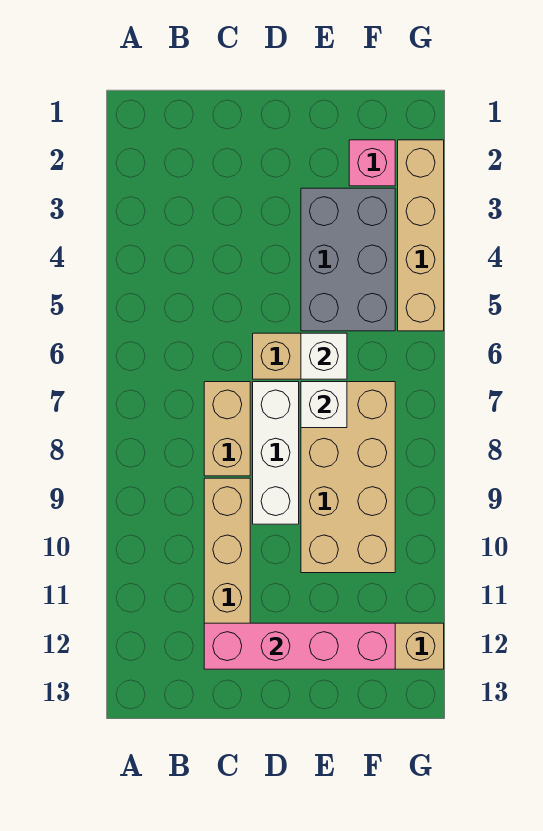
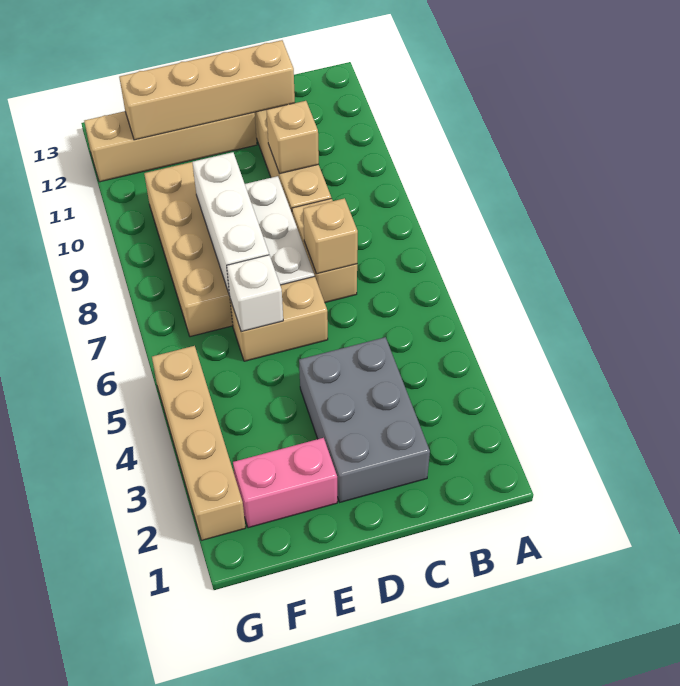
none -> tan 1x1 brick [303,198,358,274]
none -> tan 1x1 brick [266,101,319,174]
pink 1x4 brick [204,623,395,669] -> tan 1x4 brick [119,40,295,140]
grey 2x3 brick [301,188,395,331] -> grey 2x3 brick moved to [299,337,430,502]
white 1x1 brick [301,382,347,428] -> white 1x3 brick [192,152,269,295]
pink 1x1 brick [349,140,395,186] -> pink 1x2 brick [233,438,337,528]

